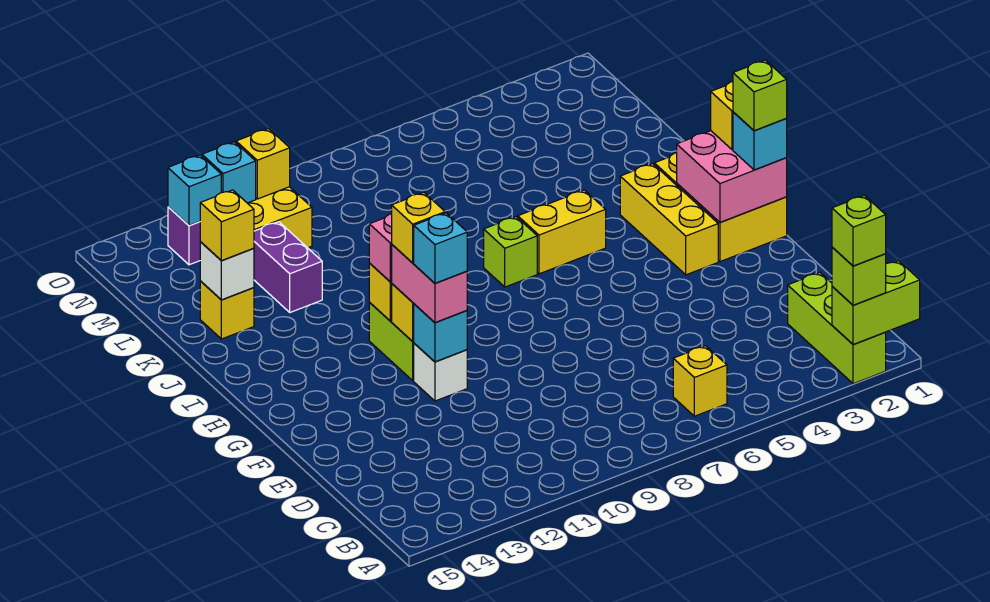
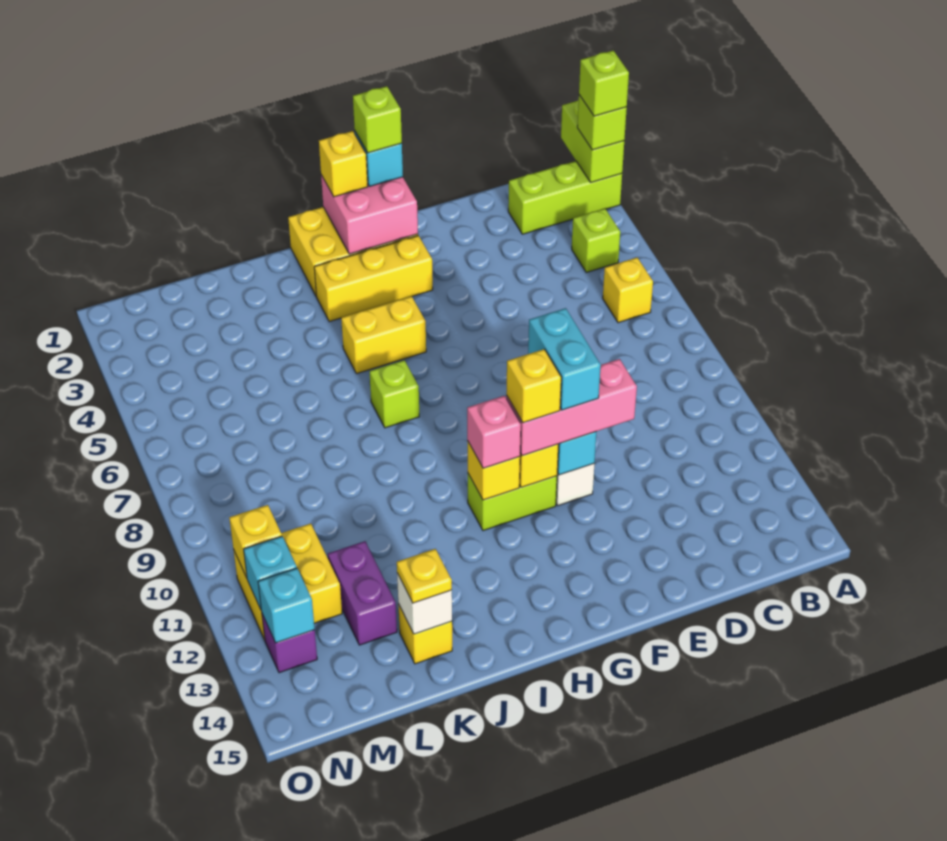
none -> lime 1x1 brick [572,209,620,272]
pink 1x2 brick [392,245,467,323] -> pink 1x3 brick [506,359,637,456]
cyan 1x1 brick [414,213,467,283] -> cyan 1x2 brick [528,308,601,410]
yellow 1x2 brick [518,190,606,274] -> yellow 1x2 brick turned to [341,296,426,374]
purple 1x2 brick [254,222,322,312] -> purple 1x2 brick turned to [328,541,397,645]
yellow 1x1 brick [200,190,254,261] -> yellow 1x1 plate [397,549,452,603]

